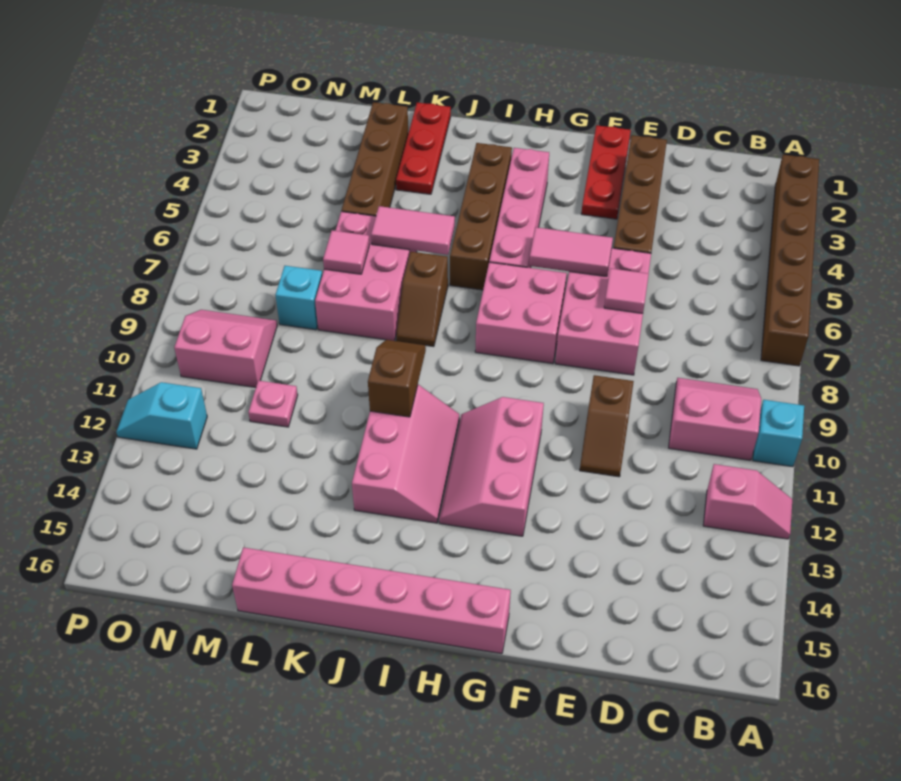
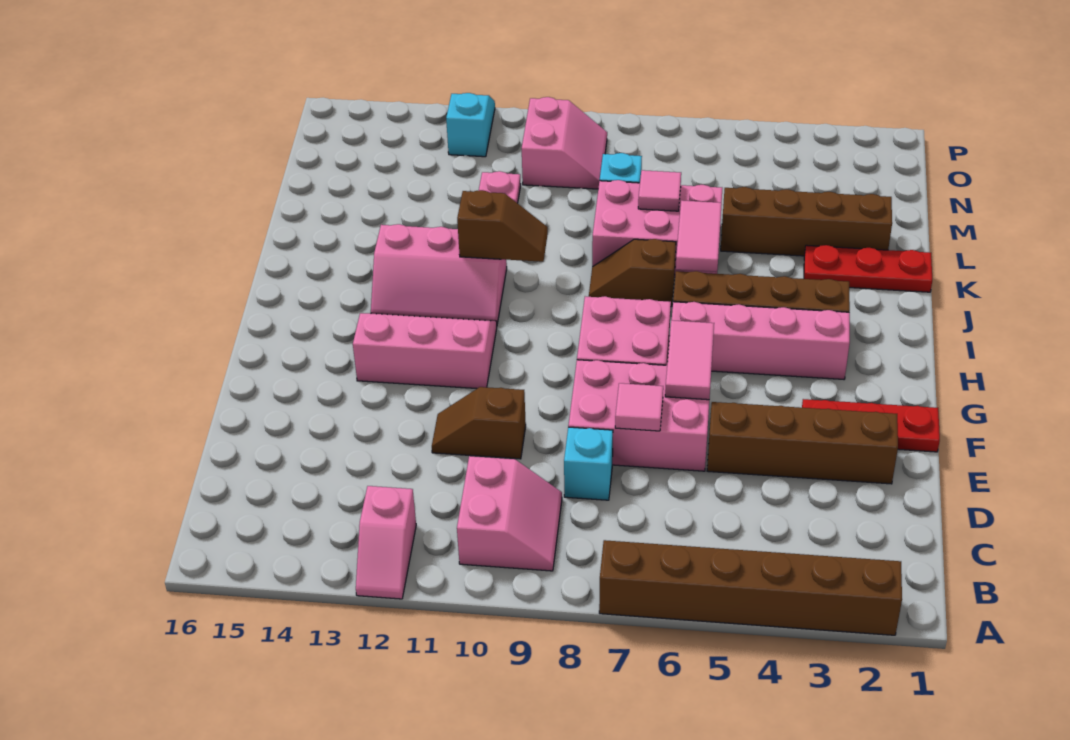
cyan 1x1 brick [753,400,804,467] -> cyan 1x1 brick moved to [564,427,613,500]
pink 1x6 brick [232,547,511,654] -> none

